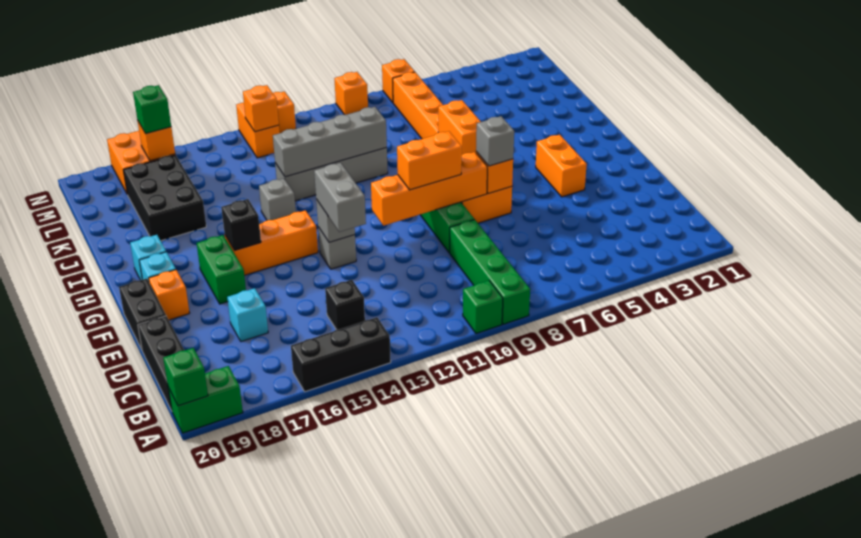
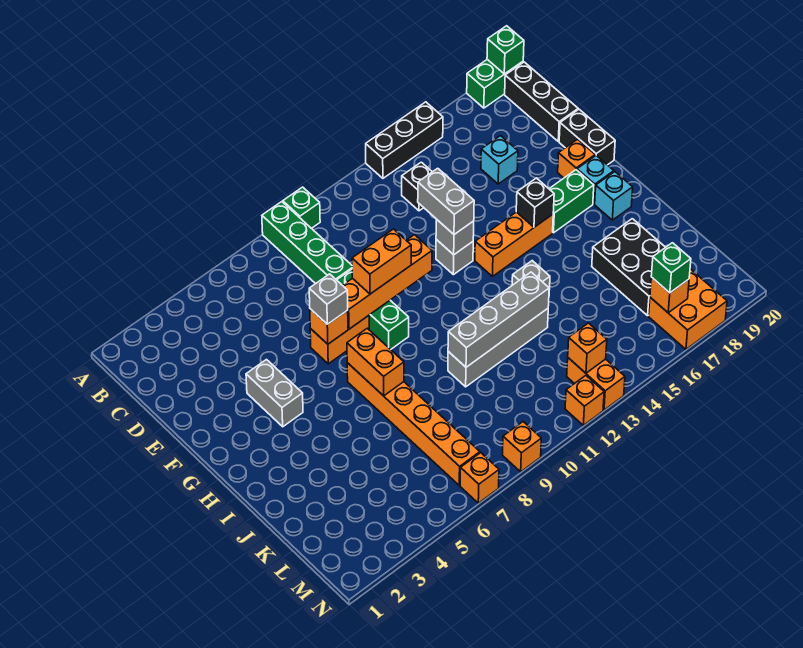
orange 1x2 brick [536,135,587,197] -> grey 1x2 brick [246,360,303,427]
green 1x2 brick [197,235,246,304] -> green 1x2 brick turned to [549,170,594,233]

